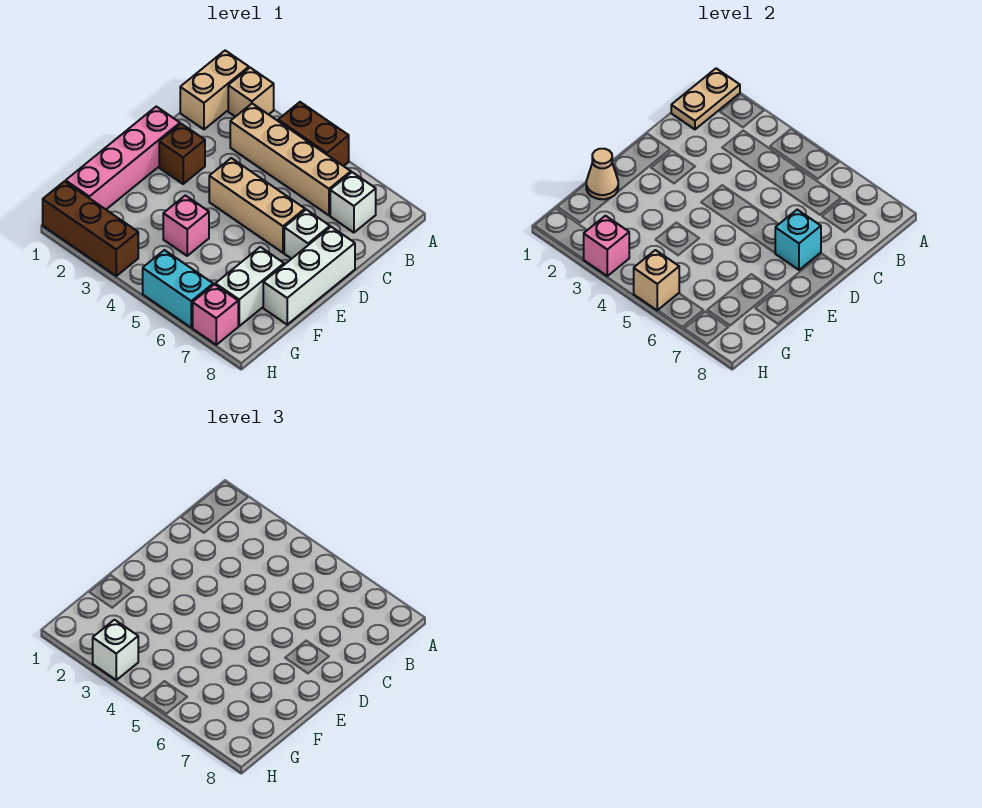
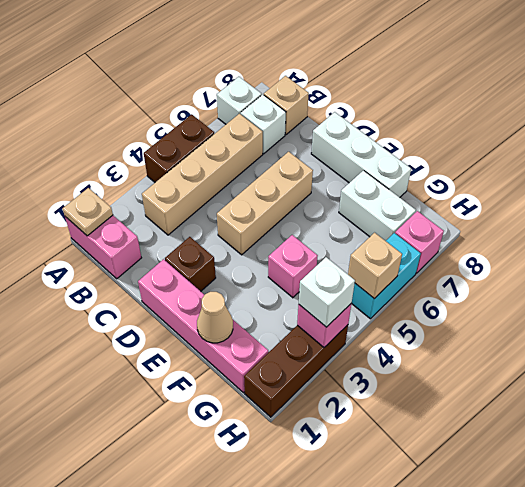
tan 1x2 brick [180,50,249,129] -> pink 1x2 brick [65,215,141,279]
tan 1x2 plate [671,68,740,129] -> tan 1x1 plate [63,188,113,236]
tan 1x1 brick [228,68,274,117] -> tan 1x1 brick moved to [264,76,309,134]
white 1x1 brick [284,210,330,259] -> white 1x1 brick moved to [217,77,262,124]
cyan 1x1 brick [775,210,821,270] -> none

